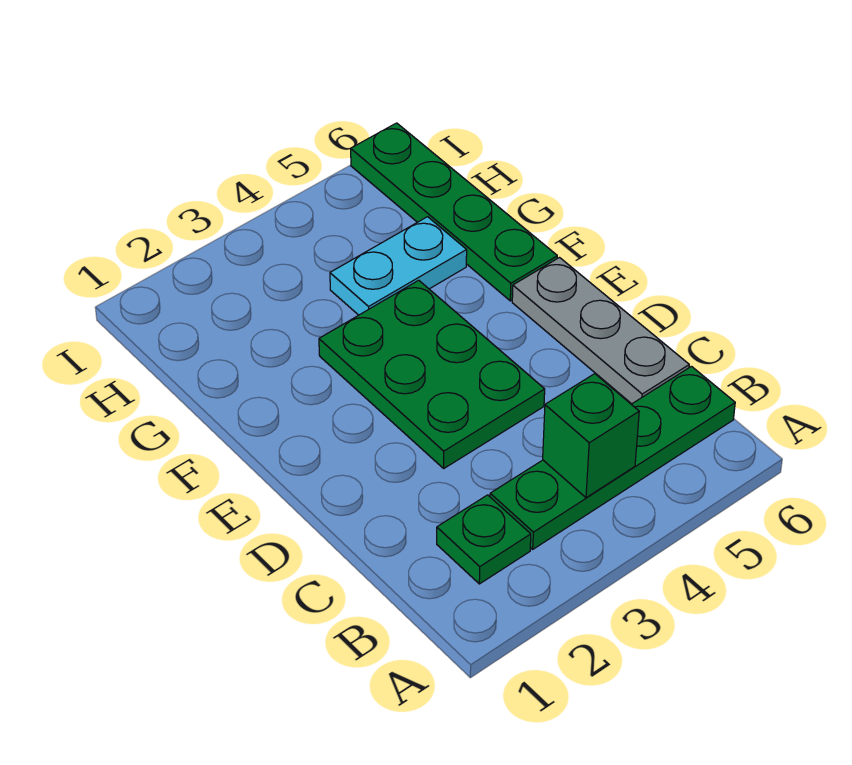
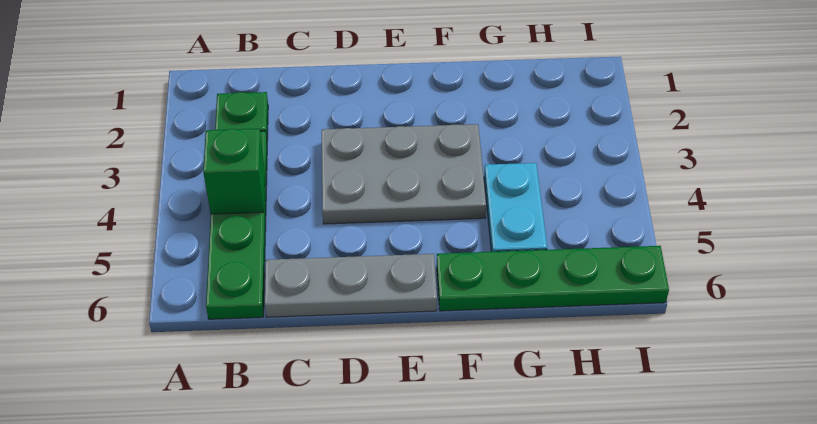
green 2x3 plate [319,280,545,468] -> grey 2x3 plate [322,124,486,224]

